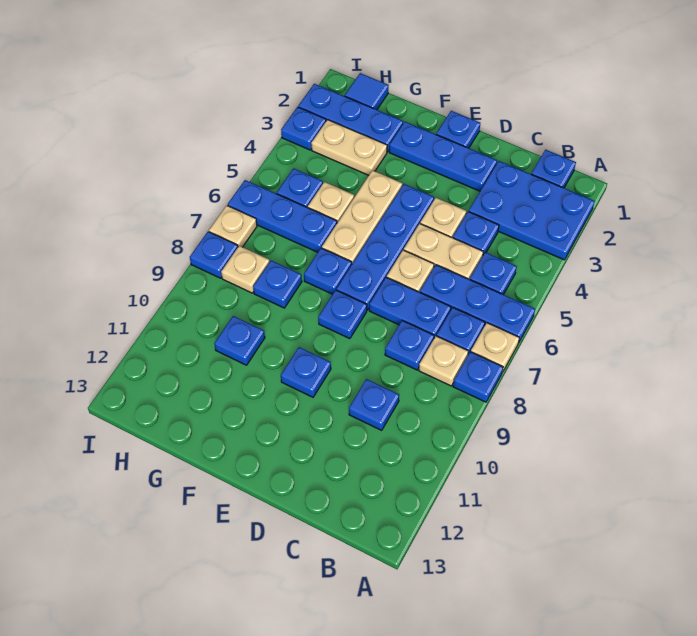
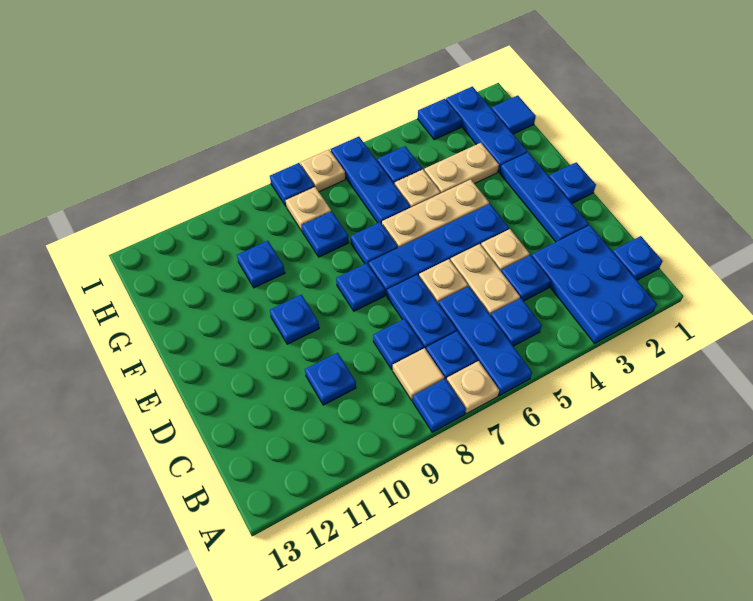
tan 1x1 plate [419,336,468,386] -> tan 1x1 tile [393,348,444,400]
tan 1x2 plate [311,120,387,175] -> tan 1x2 plate turned to [424,143,499,193]

